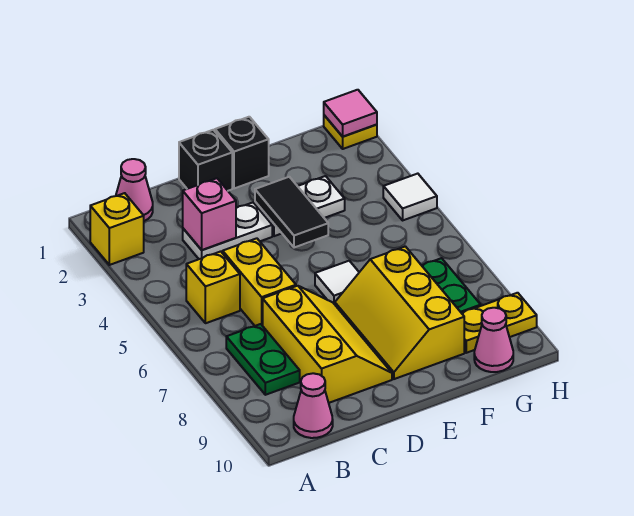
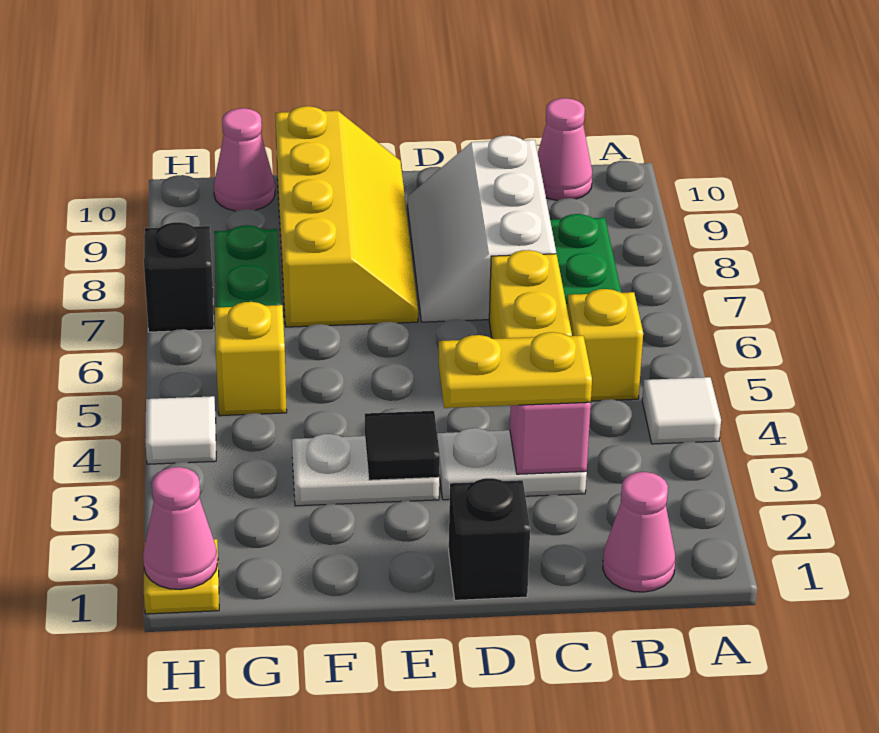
yellow 1x1 brick [90,193,144,265] -> yellow 1x1 brick moved to [215,302,287,416]
yellow 2x3 slope [263,286,392,403] -> white 2x3 slope [408,136,556,322]
black 1x1 brick [215,117,269,189] -> black 1x1 brick moved to [144,222,214,332]
black 1x2 tile [255,177,328,248] -> black 1x1 tile [365,411,440,480]
white 1x1 tile [315,261,359,304] -> white 1x1 tile moved to [642,377,721,444]
yellow 2x3 slope [335,246,464,379] -> yellow 2x4 slope [275,106,418,327]
yellow 1x2 plate [462,293,537,353] -> yellow 1x2 plate moved to [439,332,592,408]
pink 1x1 tile [324,90,377,137] -> pink 1x1 cone [143,467,218,590]

